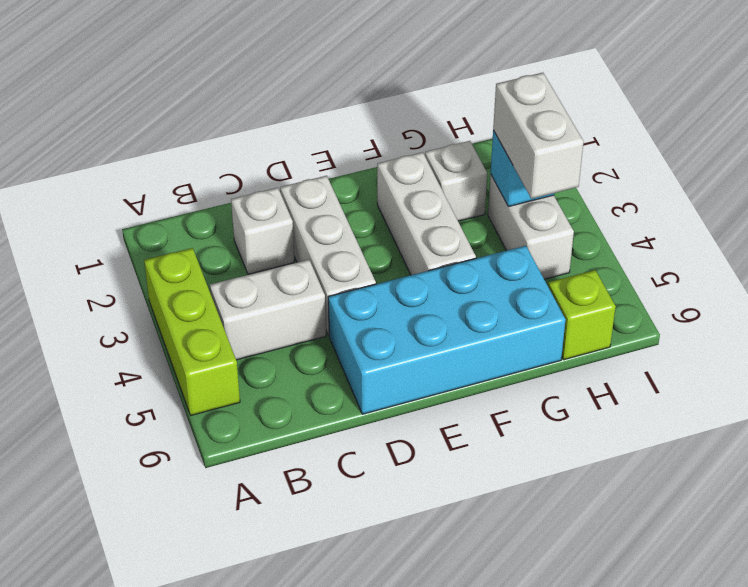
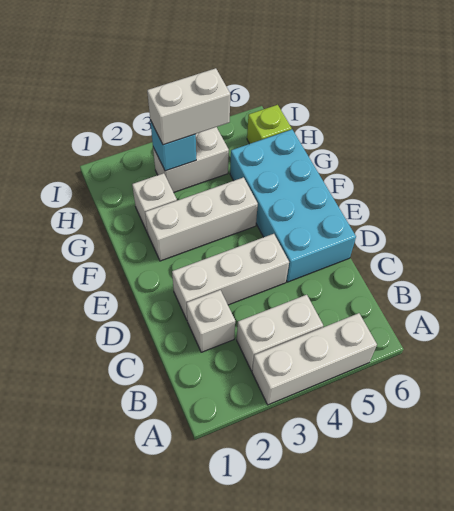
lime 1x3 brick [144,248,240,415] -> white 1x3 brick [252,313,377,405]
white 1x2 brick [210,260,326,360] -> white 1x2 brick turned to [237,295,323,371]

